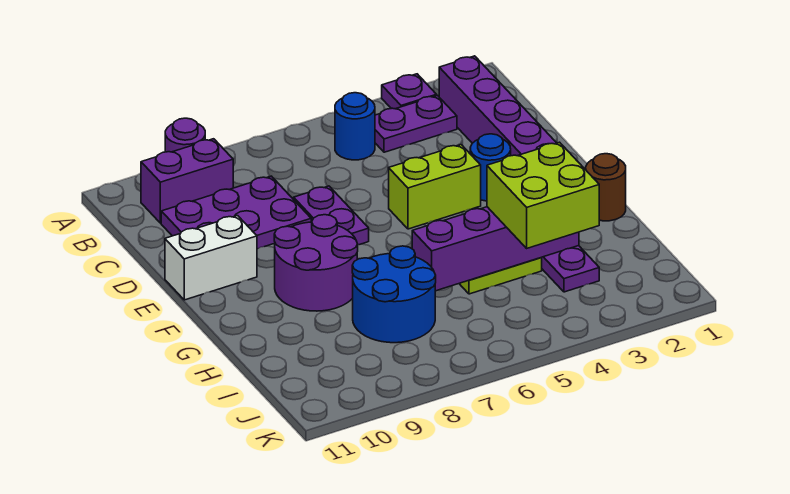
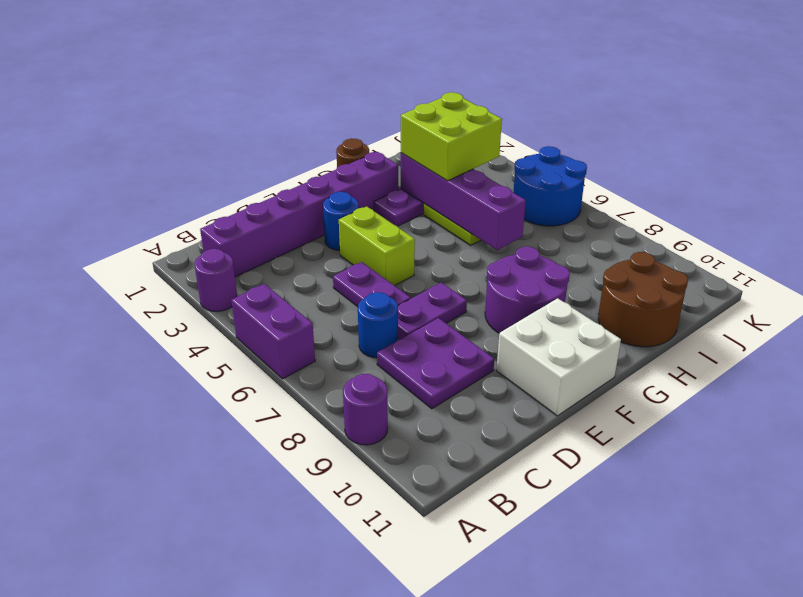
purple 1x1 plate [382,74,437,109] -> purple 1x1 round brick [194,249,237,311]
purple 1x2 plate [375,95,457,152] -> purple 1x2 plate moved to [333,262,410,307]
blue 1x1 round brick [335,93,375,160] -> blue 1x1 round brick moved to [358,292,398,358]
purple 1x2 brick [141,139,233,223] -> purple 1x2 brick moved to [231,284,315,379]
purple 2x3 plate [161,176,311,249] -> purple 2x2 plate [377,318,494,409]
white 1x2 brick [165,216,257,300] -> white 2x2 brick [496,298,621,416]
blue 2x2 round brick [352,246,436,343] -> blue 2x2 round brick moved to [513,146,587,226]
none -> brown 2x2 round brick [598,252,688,347]

